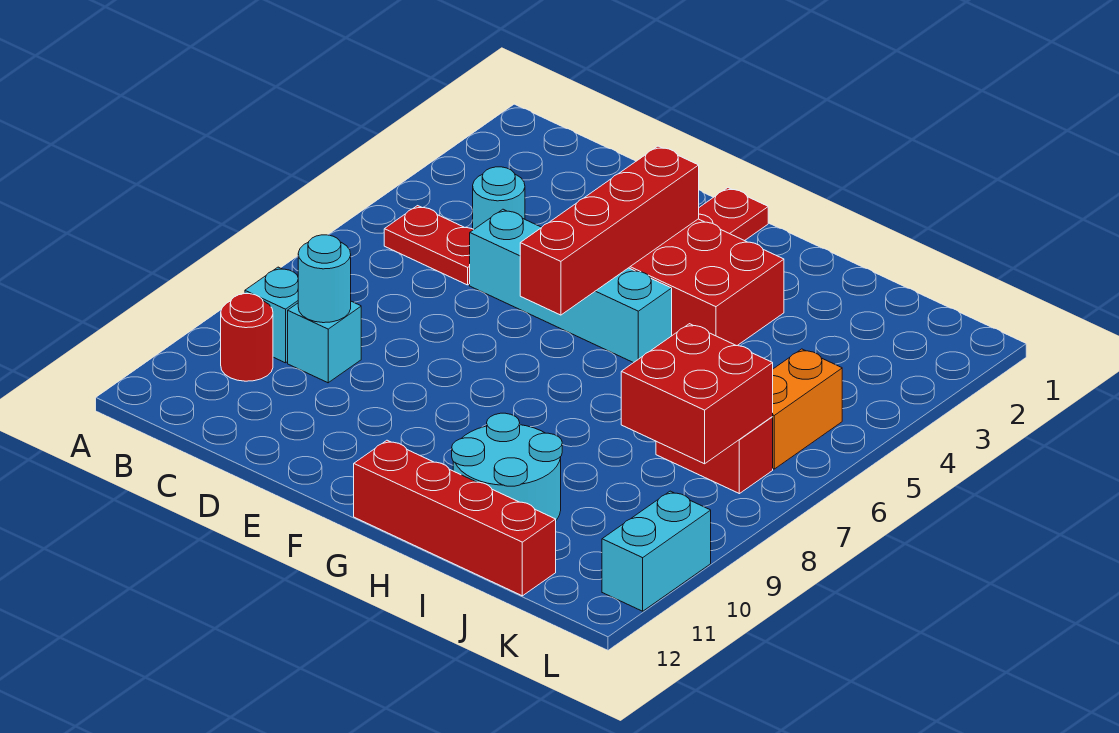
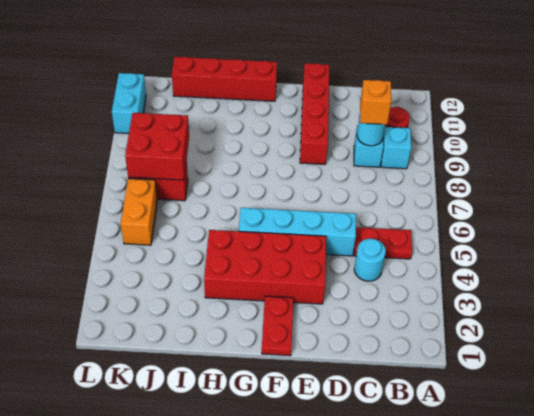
none -> orange 1x1 brick [360,80,391,125]
red 1x4 brick [520,146,699,315] -> red 1x4 brick moved to [300,63,329,164]
cyan 2x2 round brick [452,413,562,520] -> none

